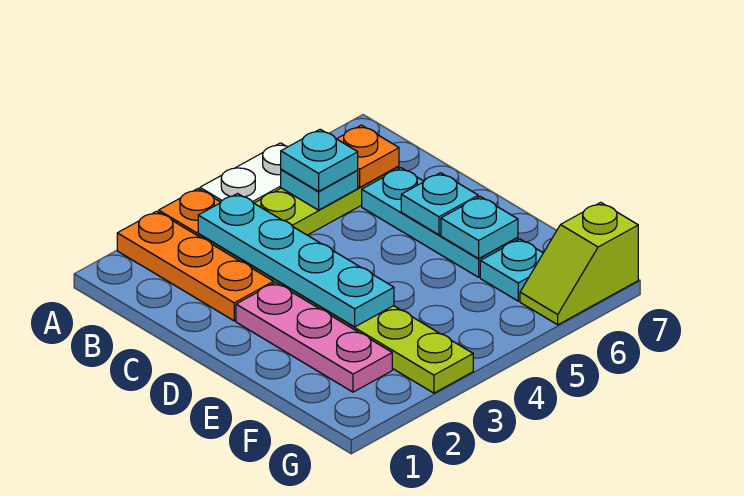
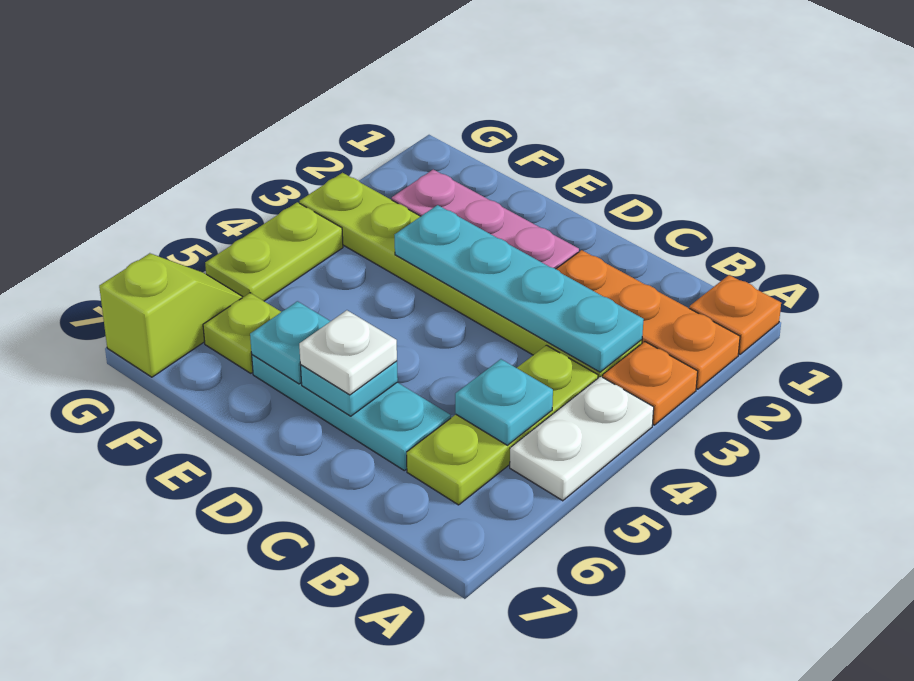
cyan 1x1 plate [281,129,358,191] -> none
orange 1x1 plate [337,125,399,187] -> orange 1x1 plate moved to [689,275,781,354]
none -> white 1x1 plate [299,310,397,395]
cyan 1x1 plate [480,239,543,301] -> lime 1x1 plate [203,293,281,373]
none -> lime 1x2 plate [205,202,343,301]

